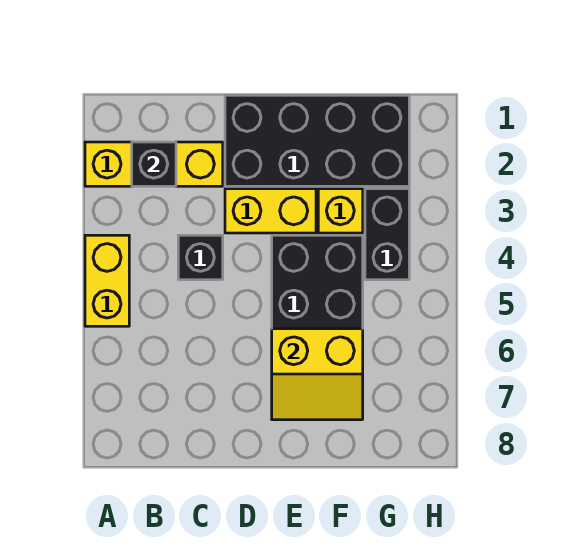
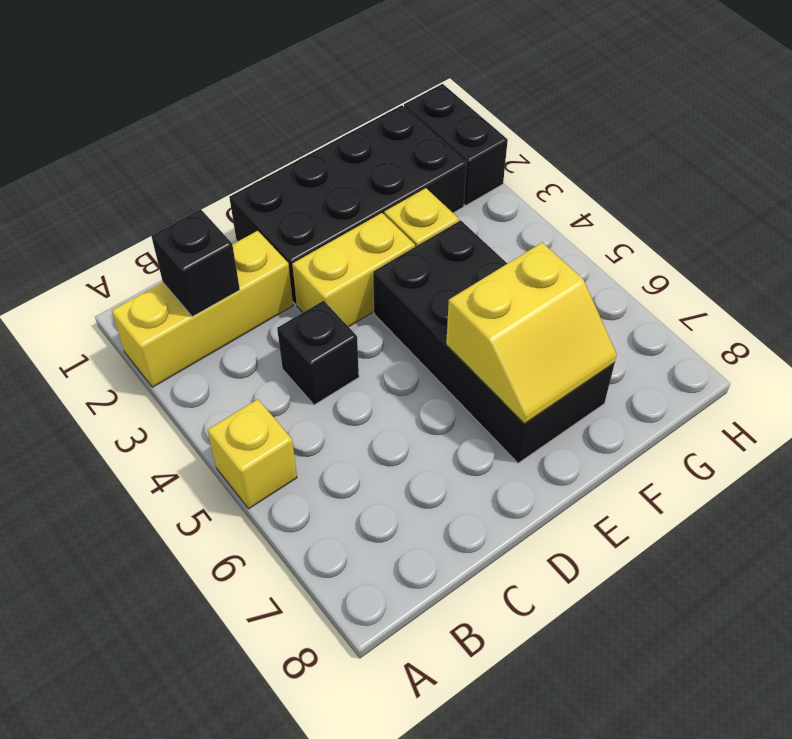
yellow 1x2 brick [85,235,129,326] -> yellow 1x1 brick [208,399,297,509]
black 1x2 brick [365,189,409,280] -> black 1x2 brick moved to [404,84,508,205]

